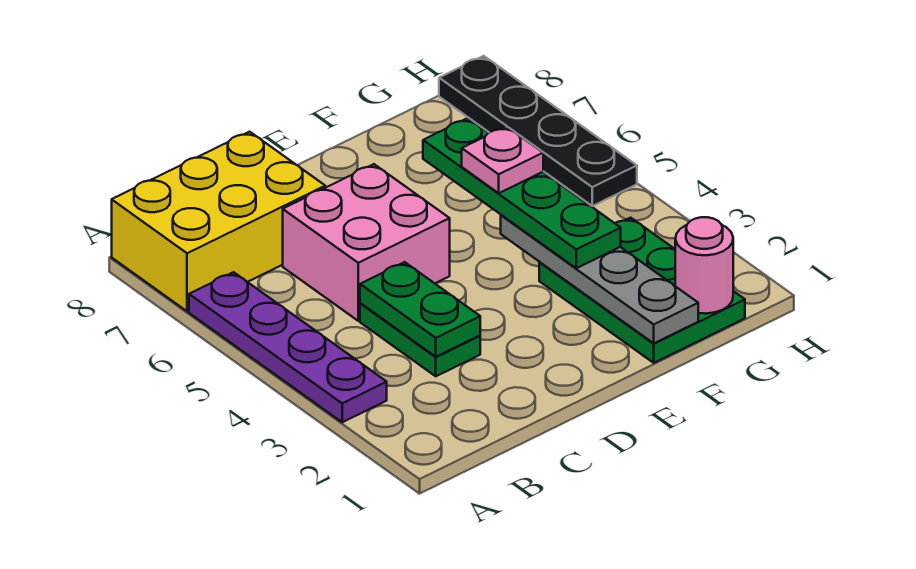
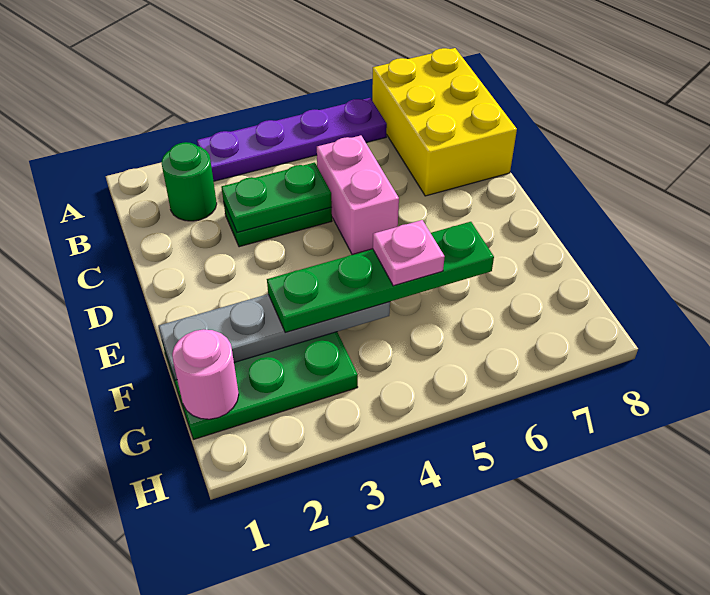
none -> green 1x1 round brick [161,142,217,221]
pink 2x2 brick [283,164,450,321] -> pink 1x2 brick [317,135,399,255]
black 1x4 plate [439,56,637,206] -> none

